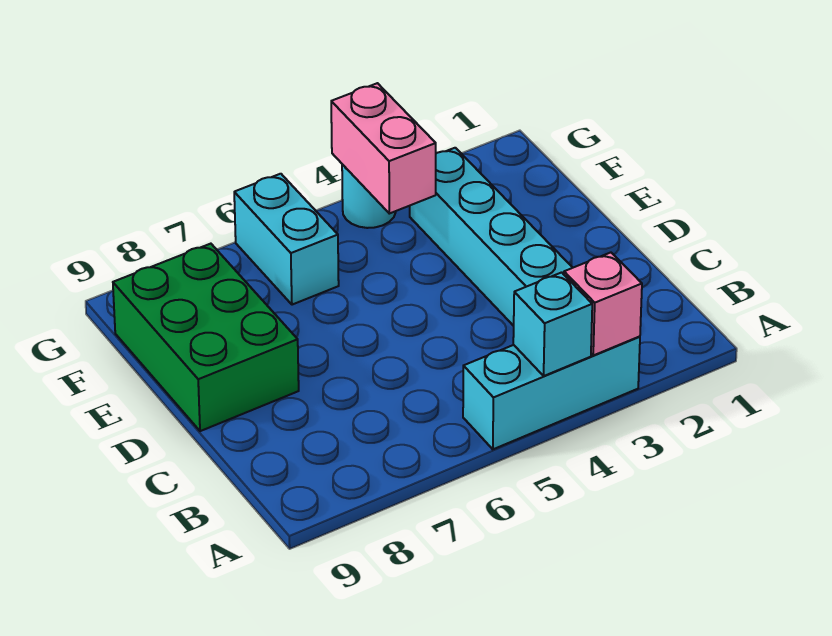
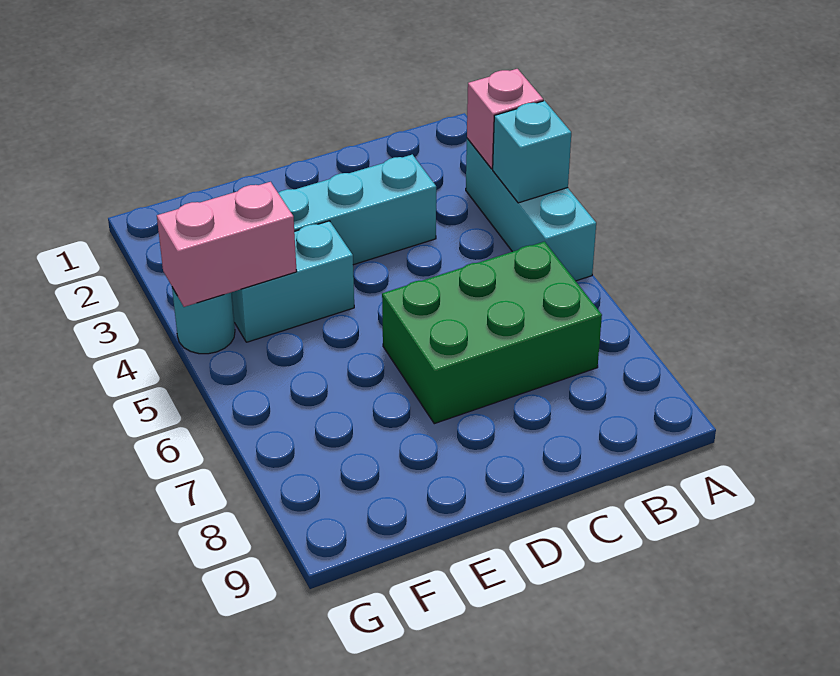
green 2x3 brick [113,244,299,431] -> green 2x3 brick moved to [382,242,602,424]
cyan 1x2 brick [234,174,339,305] -> cyan 1x2 brick moved to [232,221,354,342]

